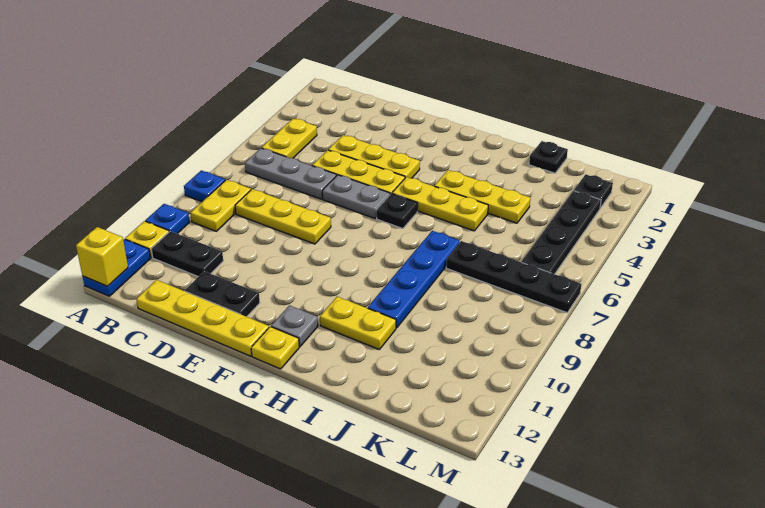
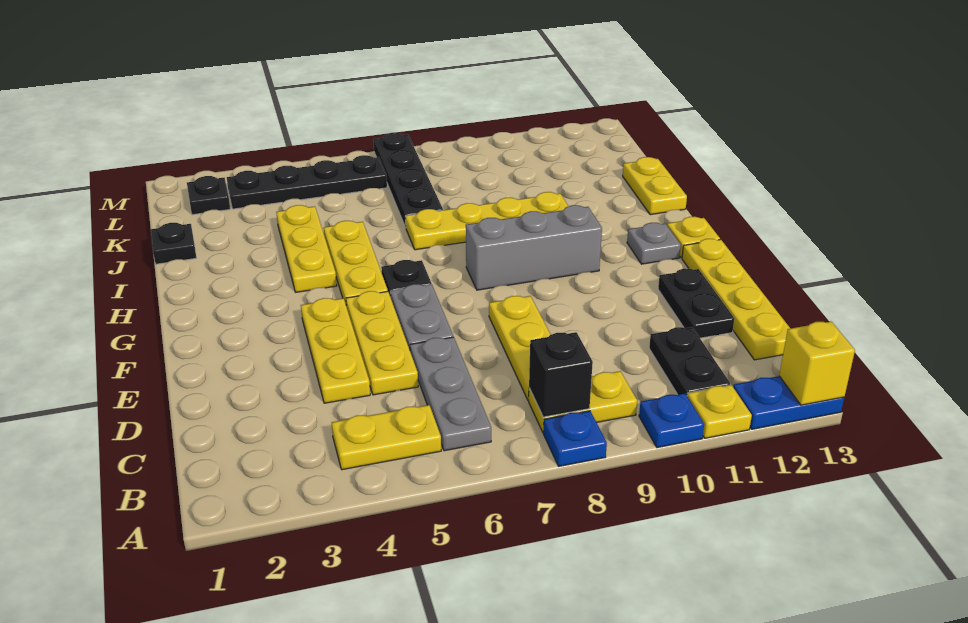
none -> black 1x1 brick [529,332,593,417]
none -> grey 1x3 brick [466,205,602,290]
yellow 1x2 plate [320,297,396,349] -> yellow 1x2 plate moved to [623,157,687,215]
blue 1x4 plate [368,231,460,328] -> yellow 1x4 plate [405,192,568,250]

